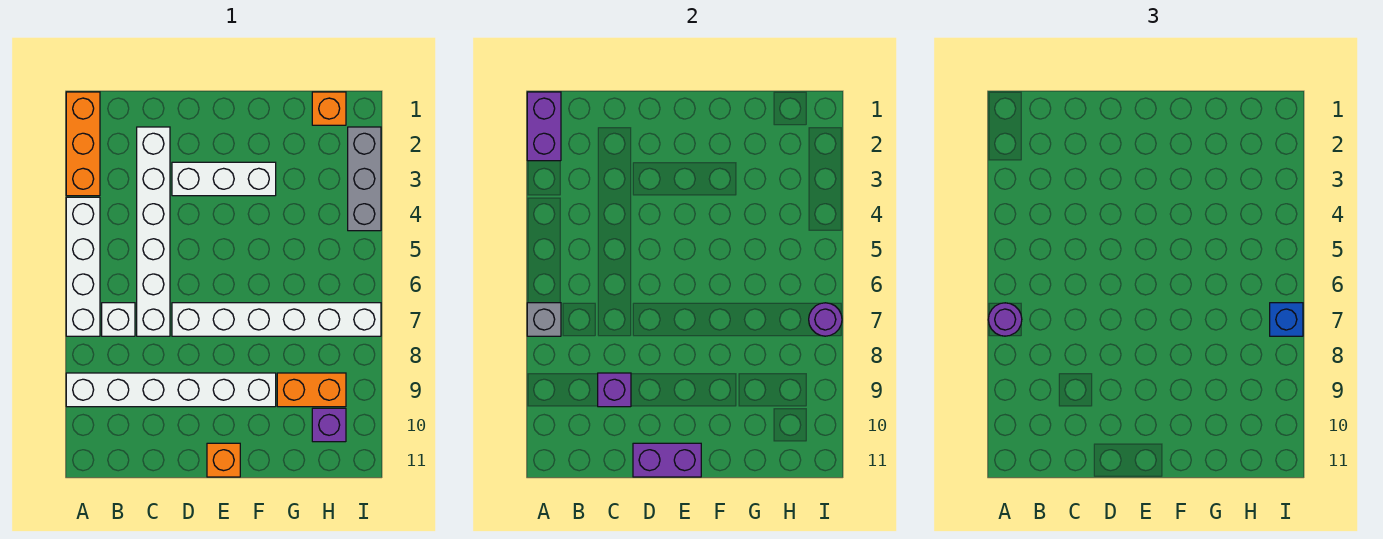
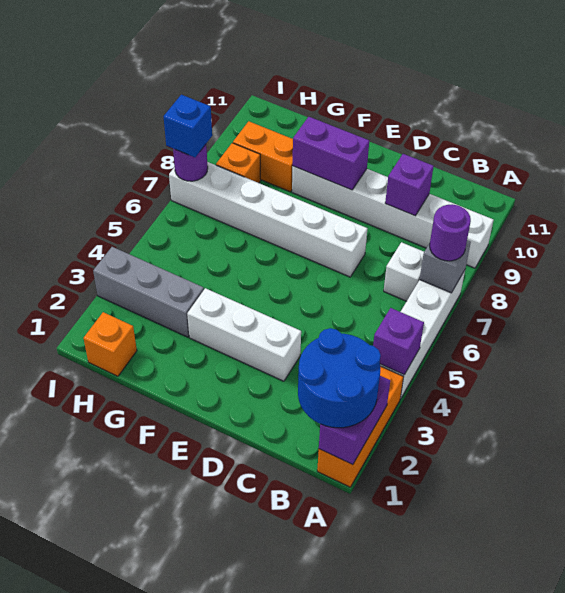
none -> blue 2x2 round brick [298,328,381,428]
white 1x6 brick [137,127,170,336] -> none
purple 1x2 brick [633,443,701,477] -> purple 1x2 brick moved to [293,117,369,190]
orange 1x1 brick [207,443,240,477] -> orange 1x1 brick moved to [216,143,260,183]
purple 1x1 brick [312,408,346,442] -> purple 1x1 brick moved to [373,308,424,375]
grey 1x3 brick [348,127,381,231] -> grey 1x3 brick turned to [93,247,204,337]

